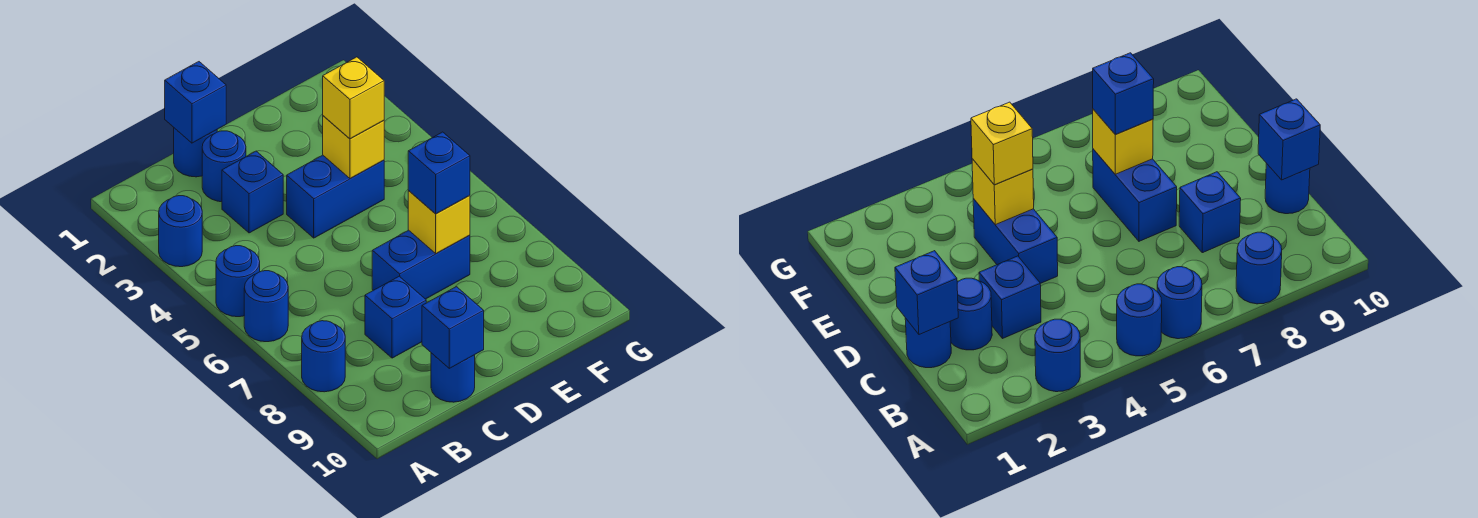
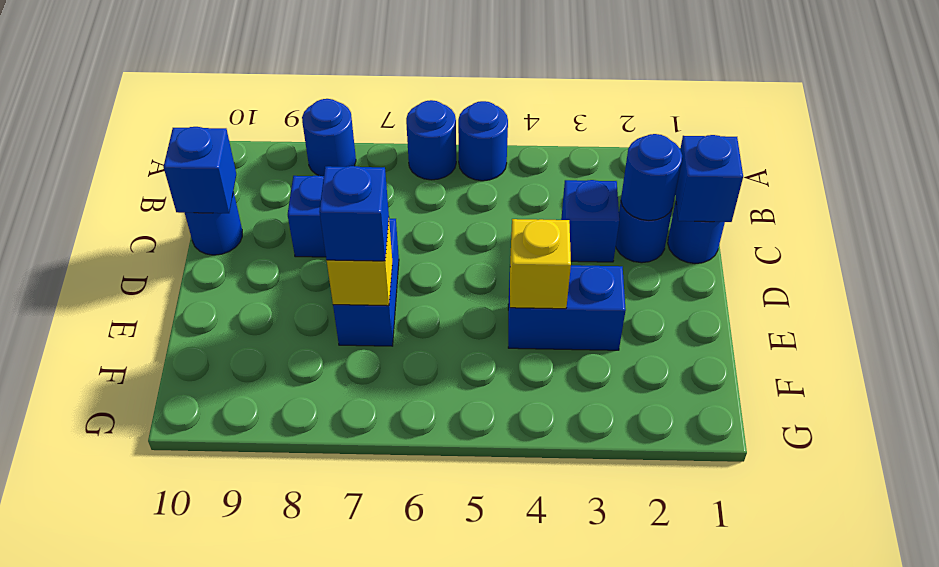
blue 1x1 round brick [159,196,202,267] -> blue 1x1 round brick moved to [621,134,682,220]
blue 1x2 brick [287,155,384,238] -> blue 1x2 brick turned to [508,265,626,350]
yellow 1x1 brick [323,57,384,139] -> none

